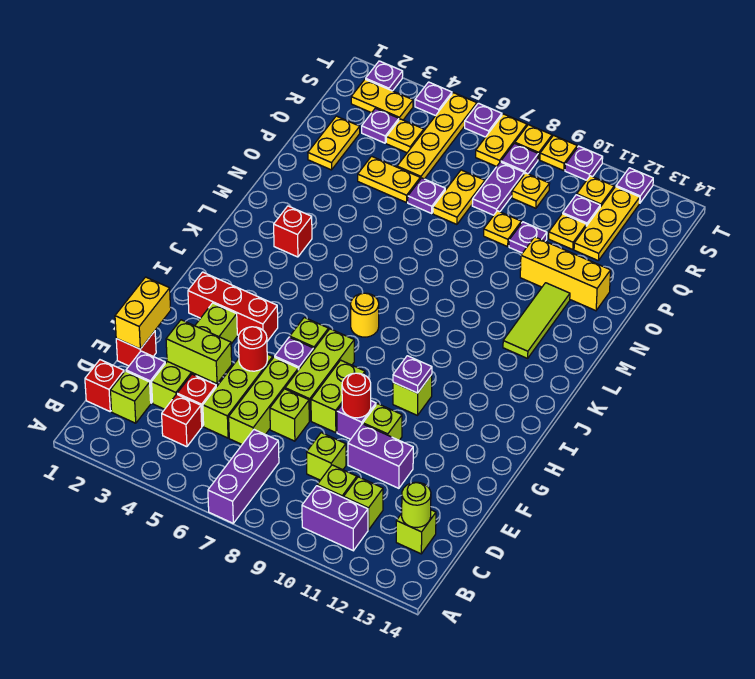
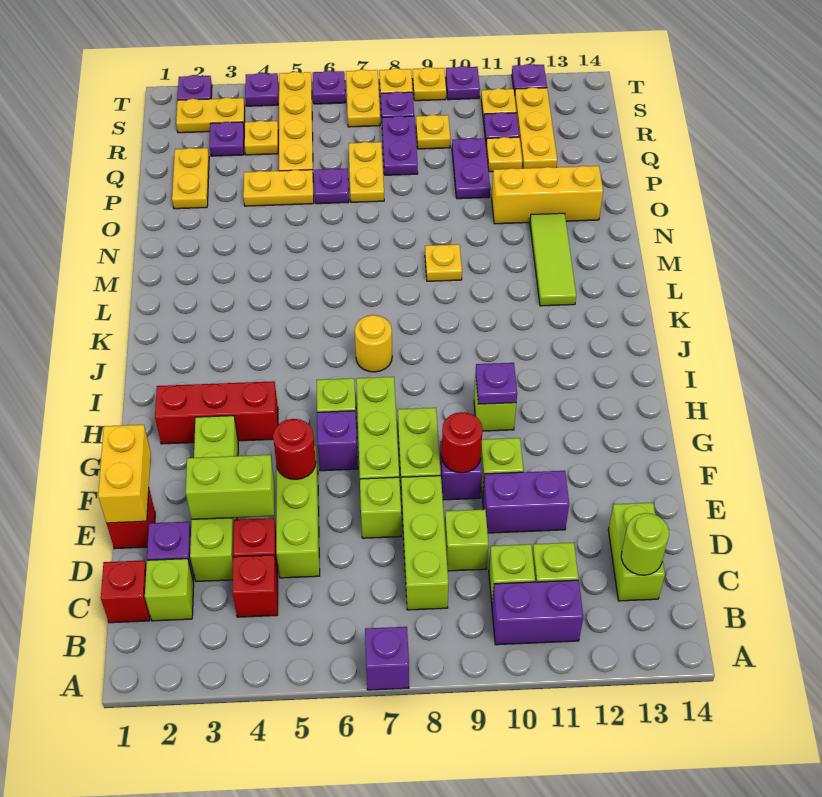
purple 1x3 brick [208,430,279,523] -> purple 1x1 brick [365,627,409,690]
lime 1x1 brick [396,510,436,554] -> lime 1x2 brick [608,503,665,601]
lime 1x3 brick [229,357,298,444] -> lime 1x3 brick moved to [401,476,448,610]
red 1x1 brick [274,206,312,257] -> none
yellow 1x1 plate [484,211,521,247] -> yellow 1x1 plate moved to [425,244,462,281]
purple 1x1 plate [509,222,547,253] -> purple 1x2 plate [452,138,490,199]

